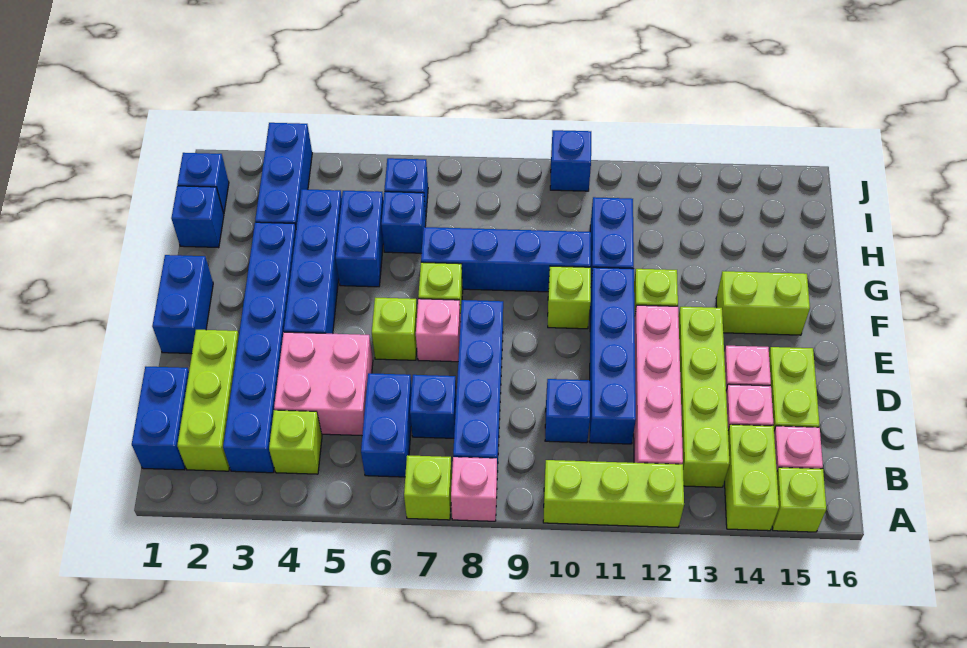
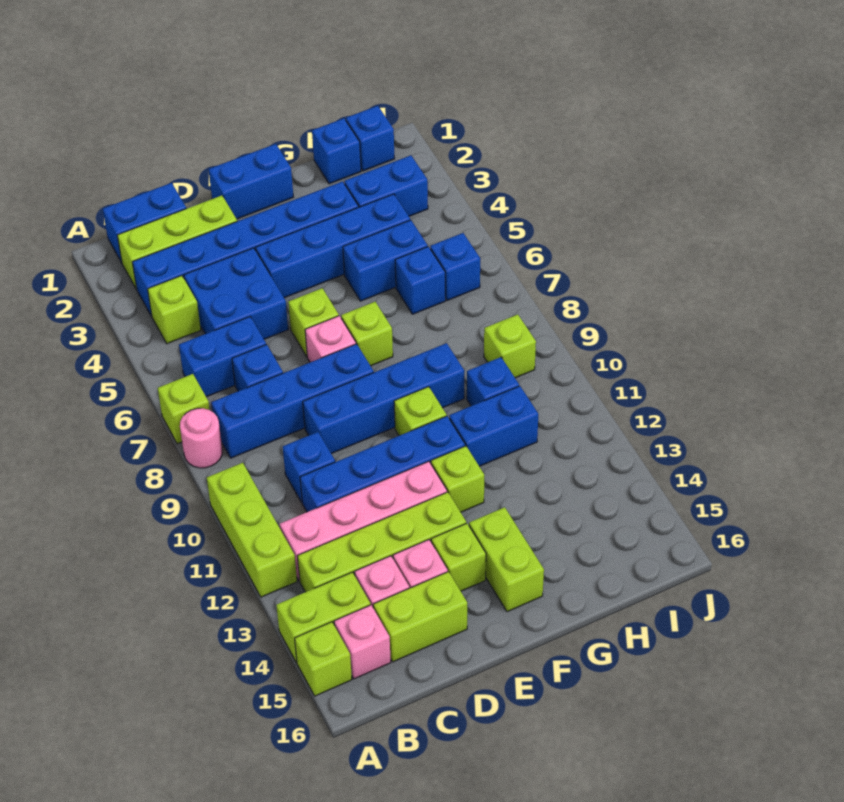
pink 1x1 brick [451,457,497,521] -> pink 1x1 round brick [180,408,222,468]
pink 2x2 brick [274,332,373,436] -> blue 2x2 brick [184,248,288,339]
none -> lime 1x1 brick [431,523,486,591]
blue 1x4 brick [421,227,591,292] -> blue 1x4 brick turned to [303,343,464,454]
blue 1x3 brick [255,123,312,227] -> blue 1x2 brick [344,155,428,216]
none -> lime 1x1 brick [484,314,536,378]
blue 1x1 brick [550,130,591,191] -> blue 1x1 brick moved to [467,357,519,406]

